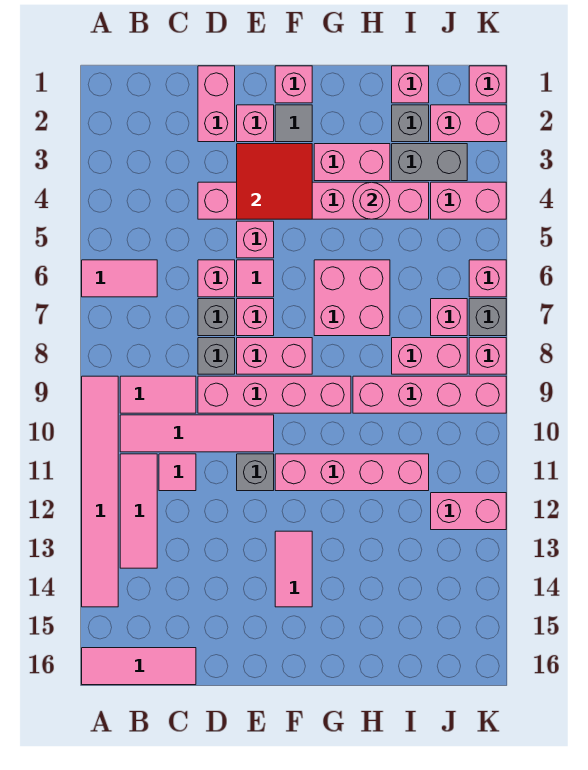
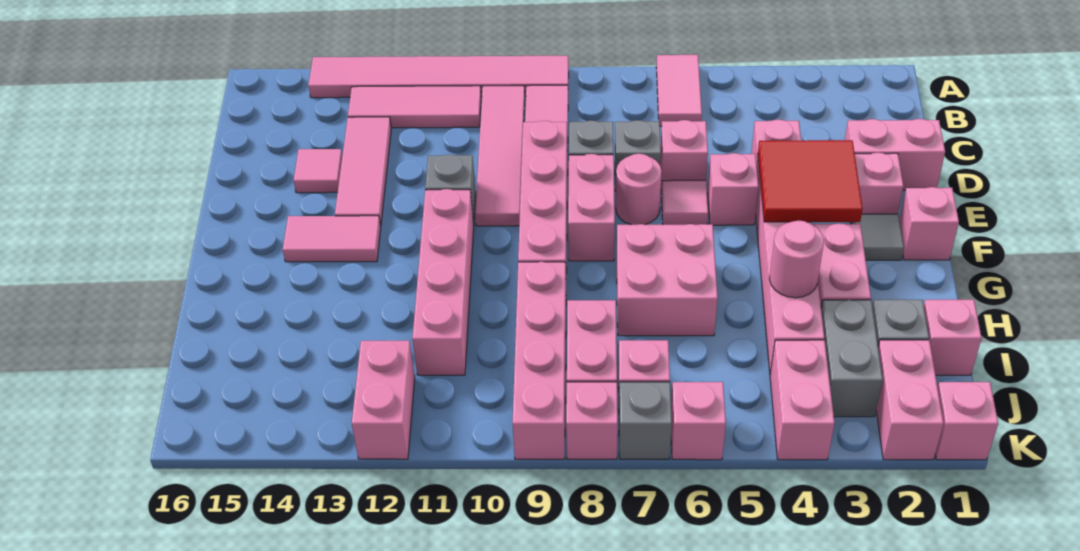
pink 1x3 tile [82,648,196,685] -> pink 1x3 tile moved to [335,117,391,226]
pink 1x1 tile [159,454,196,491] -> pink 1x1 tile moved to [294,149,342,193]
pink 1x1 brick [237,299,274,336] -> pink 1x1 round brick [616,154,662,225]

